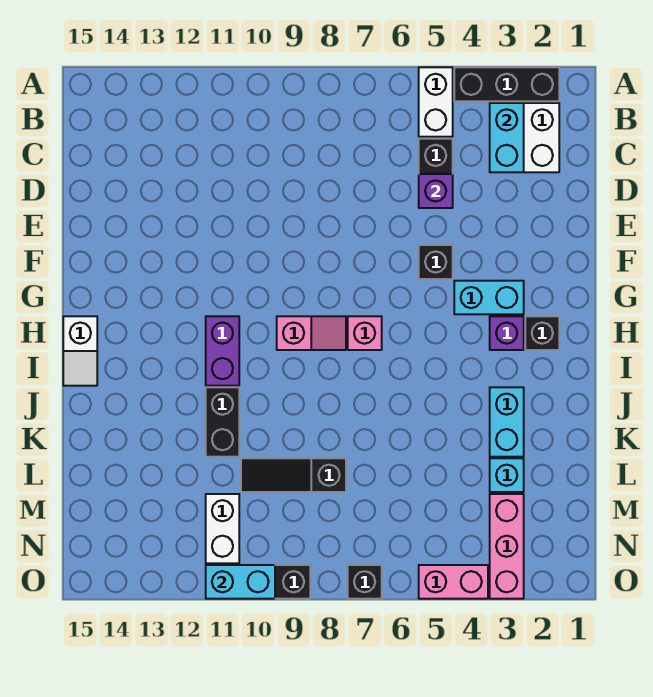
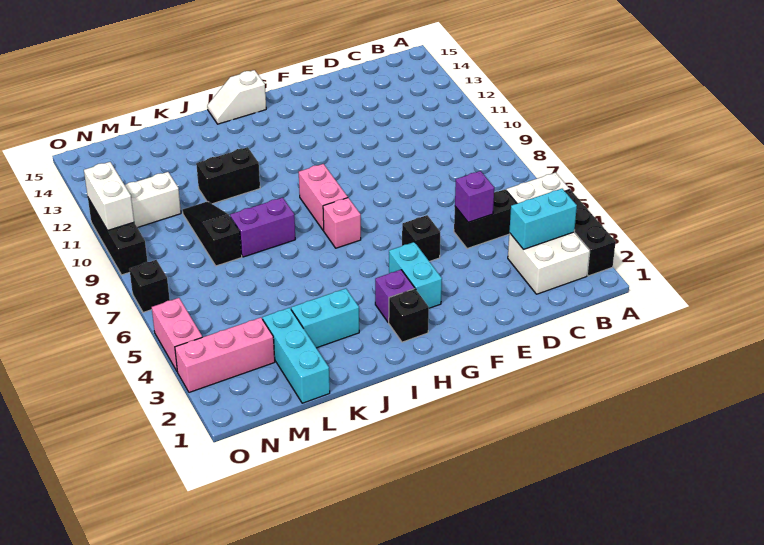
pink 1x2 slope [277,316,346,350] -> pink 1x2 brick [299,164,348,230]
purple 1x2 brick [206,316,239,386] -> purple 1x2 brick moved to [230,197,295,257]
cyan 1x1 brick [490,458,524,492] -> cyan 1x3 brick [263,308,330,403]
cyan 1x2 brick [206,565,275,599] -> white 1x2 brick [84,162,134,231]

